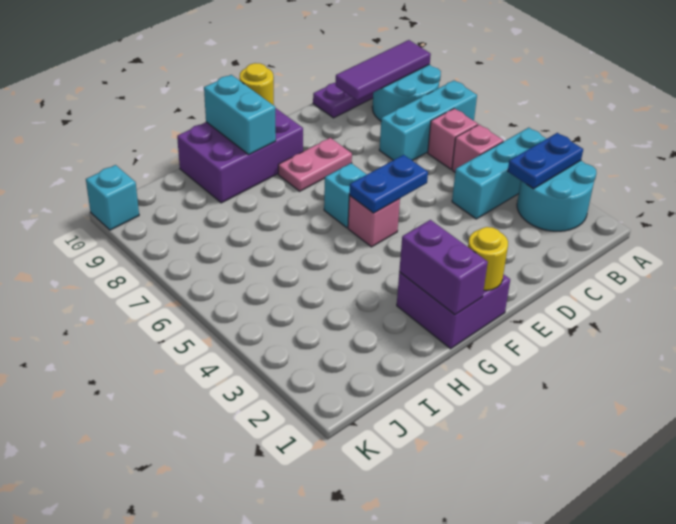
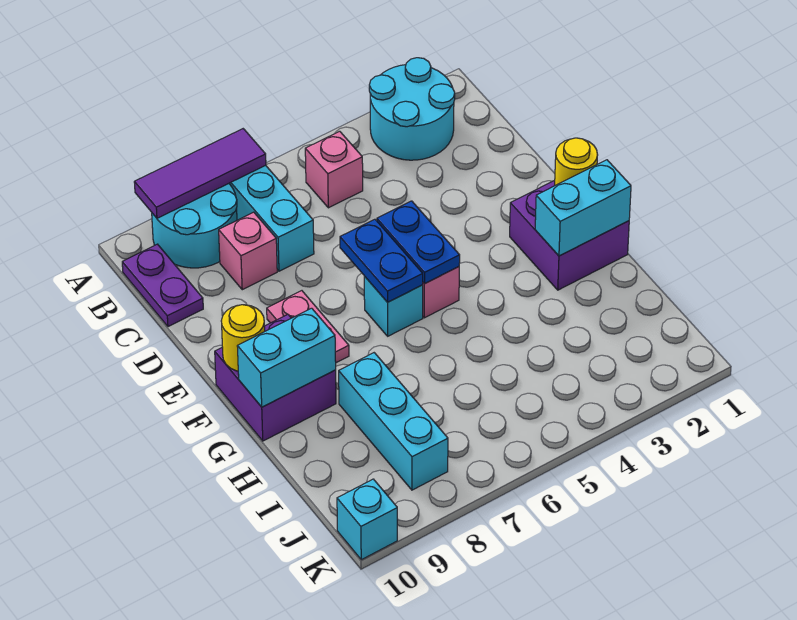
blue 1x2 plate [508,133,583,189] -> blue 1x2 plate moved to [340,219,423,302]
cyan 1x3 brick [452,128,546,219] -> cyan 1x3 brick moved to [339,353,448,490]
purple 1x3 tile [336,40,431,100] -> purple 1x3 tile turned to [134,129,266,218]
pink 1x1 brick [428,108,478,169] -> pink 1x1 brick moved to [219,212,277,290]
purple 2x3 brick [177,108,303,203] -> purple 2x2 brick [215,314,336,441]
purple 1x2 brick [399,220,488,315] -> cyan 1x2 brick [535,160,631,256]

